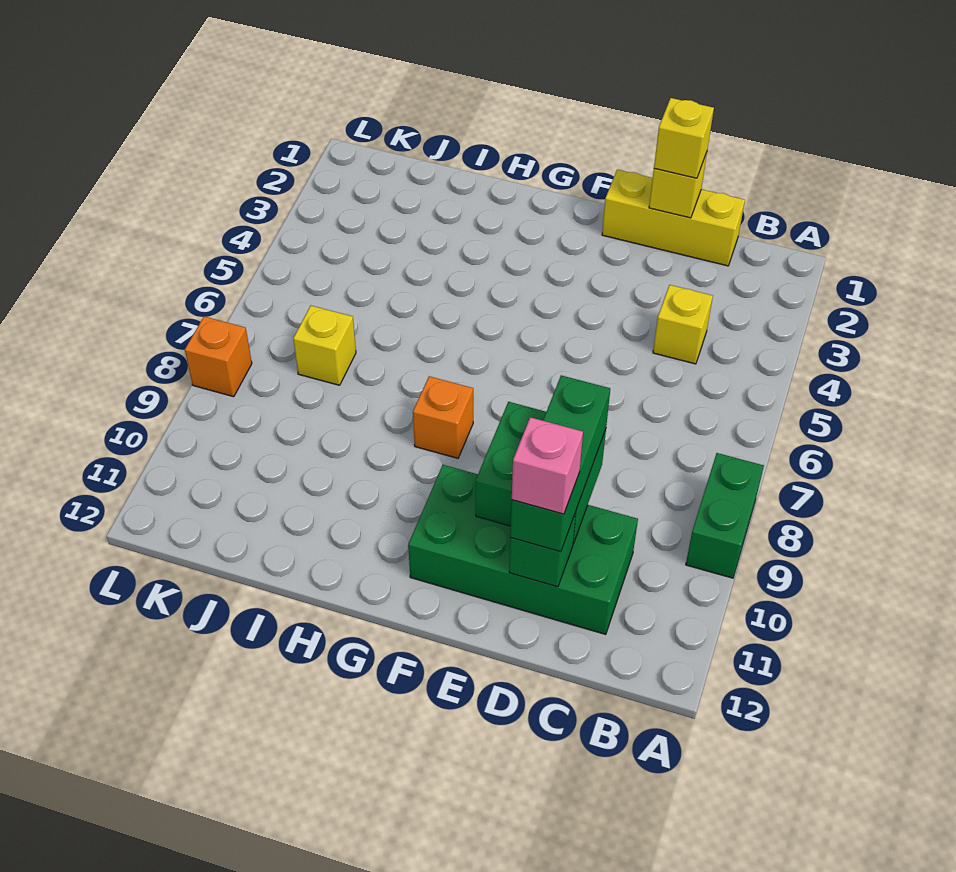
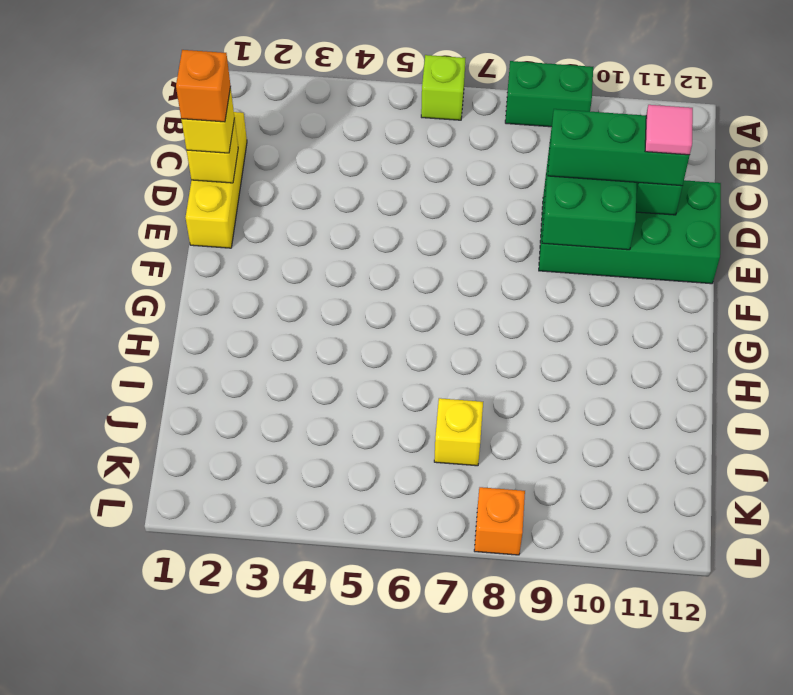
none -> lime 1x1 brick [421,55,465,120]
yellow 1x1 brick [653,285,713,364] -> none
green 2x4 brick [408,465,638,634] -> green 2x4 brick turned to [539,178,721,284]
pink 1x1 brick [512,417,583,514] -> pink 1x1 tile [645,105,693,155]
orange 1x1 brick [413,376,473,458] -> orange 1x1 brick moved to [176,50,231,122]

